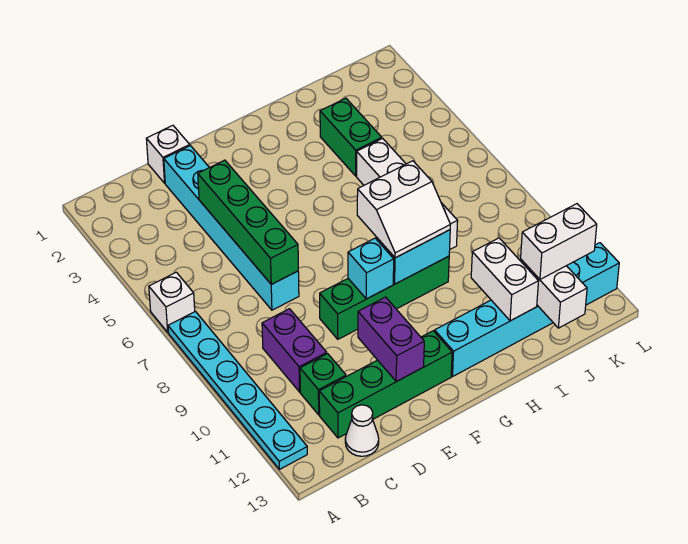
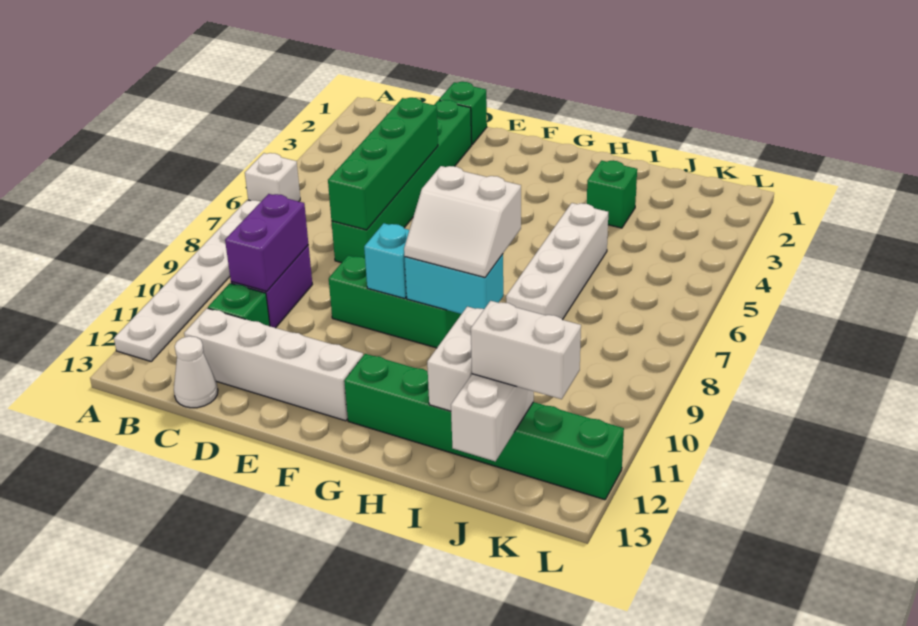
cyan 1x6 plate [168,312,307,469] -> white 1x6 plate [114,200,261,361]
green 1x4 brick [319,331,452,438] -> white 1x4 brick [184,308,363,421]
white 1x1 brick [146,125,190,183] -> green 1x1 brick [439,82,487,144]
cyan 1x6 brick [164,146,299,310] -> green 1x6 brick [332,100,472,263]
green 1x4 brick [320,256,449,339] -> green 1x3 brick [329,255,461,348]
purple 1x2 brick [358,297,424,382] -> purple 1x2 brick moved to [225,194,308,291]
cyan 1x6 brick [435,243,619,376] -> green 1x6 brick [344,354,624,500]
green 1x2 brick [320,98,382,176] -> green 1x1 brick [587,161,637,228]

